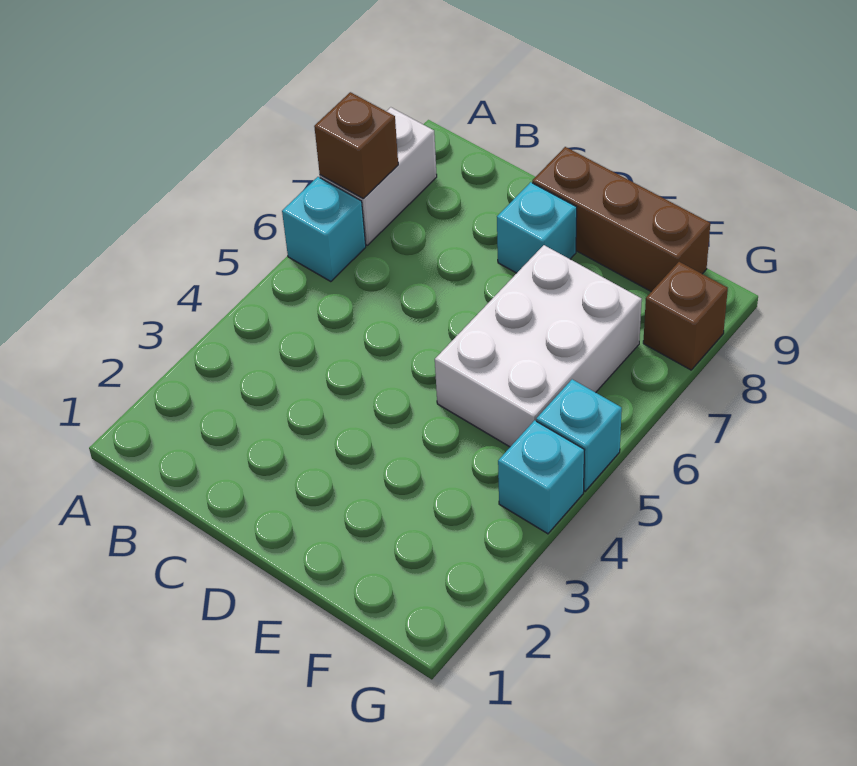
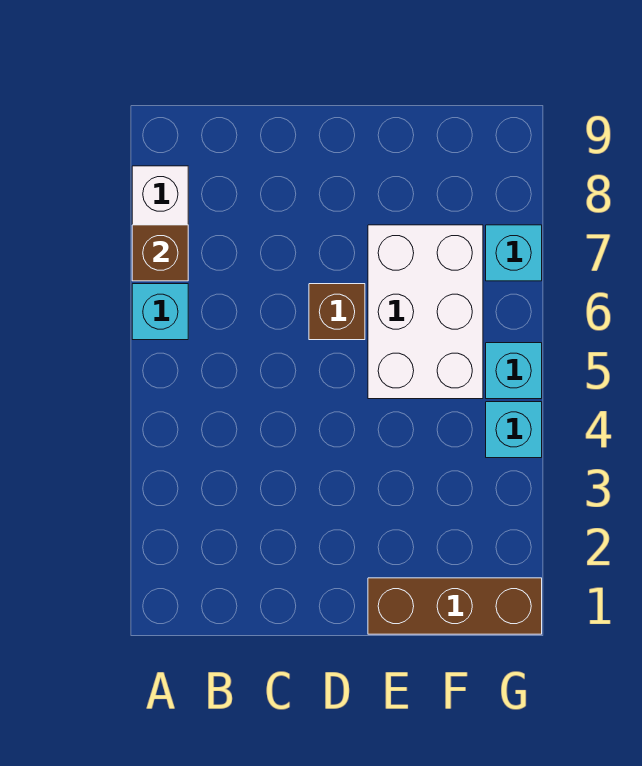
cyan 1x1 brick [497,182,577,273] -> cyan 1x1 brick moved to [486,225,542,281]
brown 1x3 brick [532,147,710,292] -> brown 1x3 brick moved to [368,578,542,634]
brown 1x1 brick [643,262,728,370] -> brown 1x1 brick moved to [309,284,365,340]

